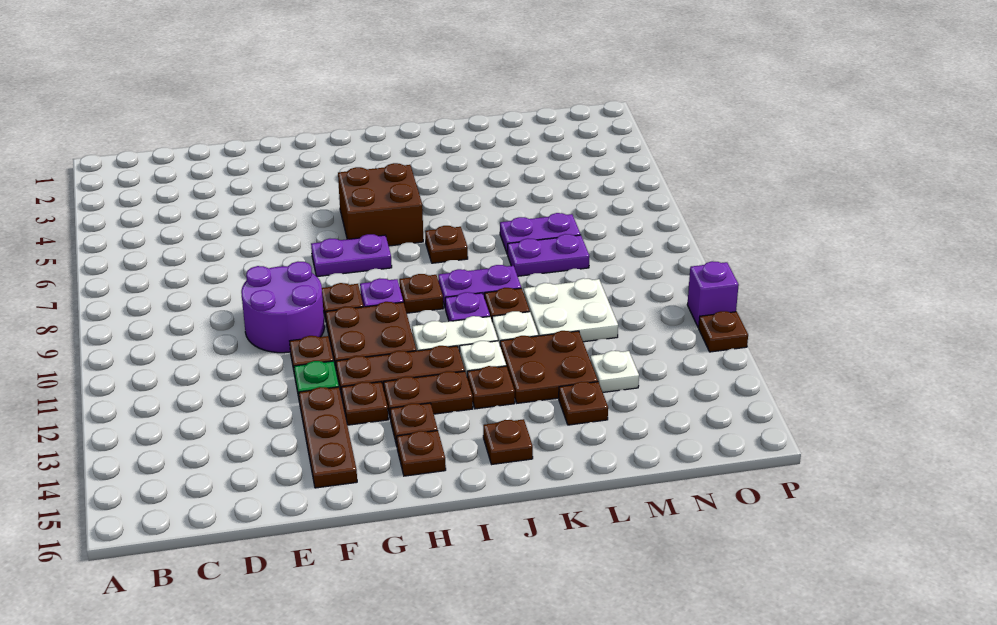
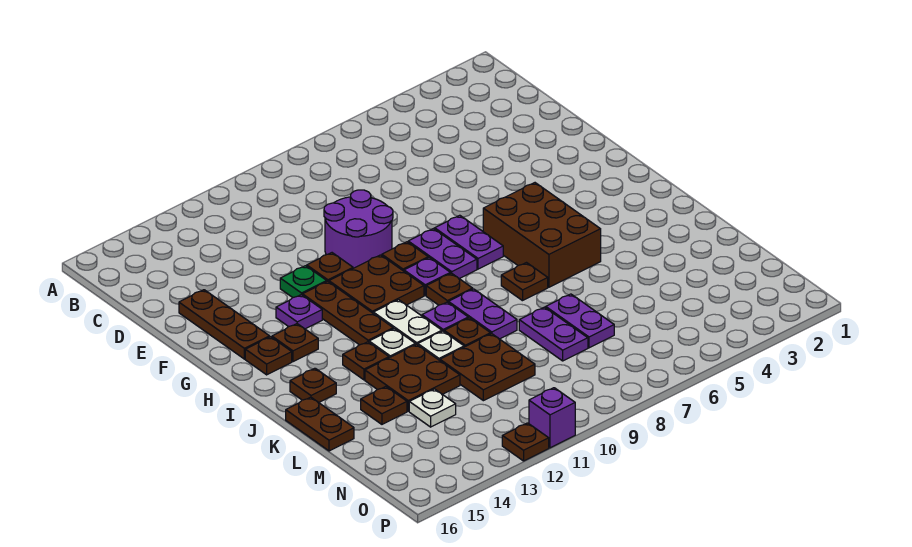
brown 1x3 plate [299,387,357,488] -> brown 1x3 plate turned to [179,290,270,359]
none -> purple 1x2 plate [408,229,477,279]
brown 1x1 plate [341,382,388,425] -> purple 1x1 plate [276,295,322,329]
brown 2x2 brick [338,163,423,246] -> brown 2x3 brick [483,183,601,287]
brown 1x2 plate [384,371,473,416] -> brown 1x2 plate moved to [286,397,354,451]
white 2x2 plate [524,278,618,342] -> brown 2x2 plate [440,334,535,401]

